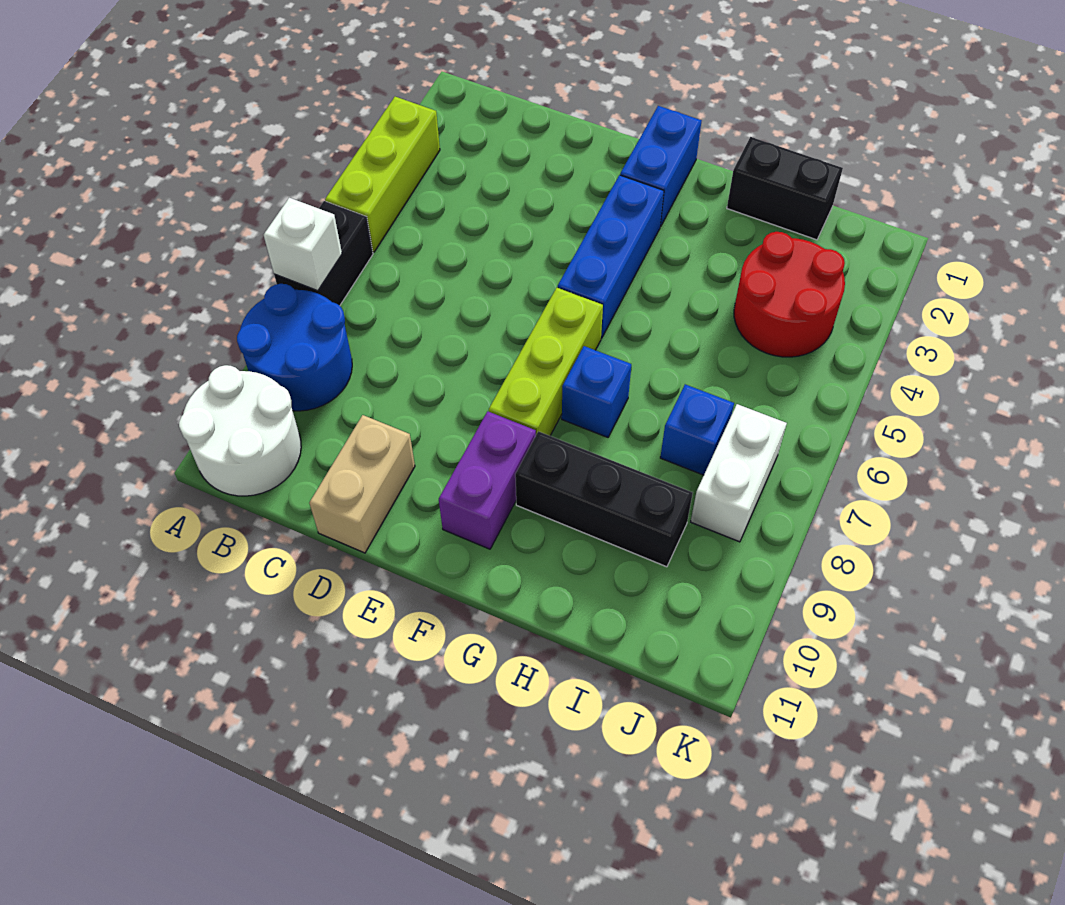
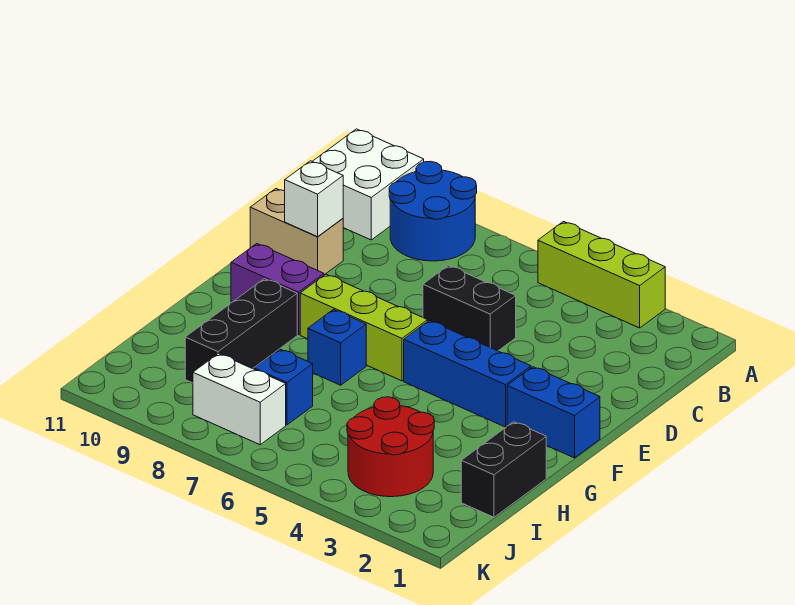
black 1x2 brick [274,201,373,306] -> black 1x2 brick moved to [423,266,516,351]
white 1x1 brick [264,198,342,291] -> white 1x1 brick moved to [285,161,343,237]
white 2x2 round brick [179,365,301,496] -> white 2x2 brick [312,129,424,240]

